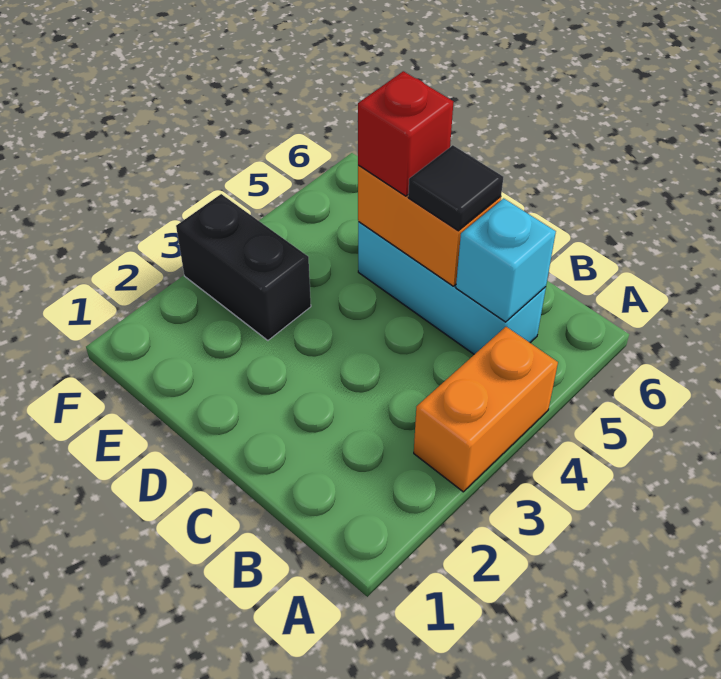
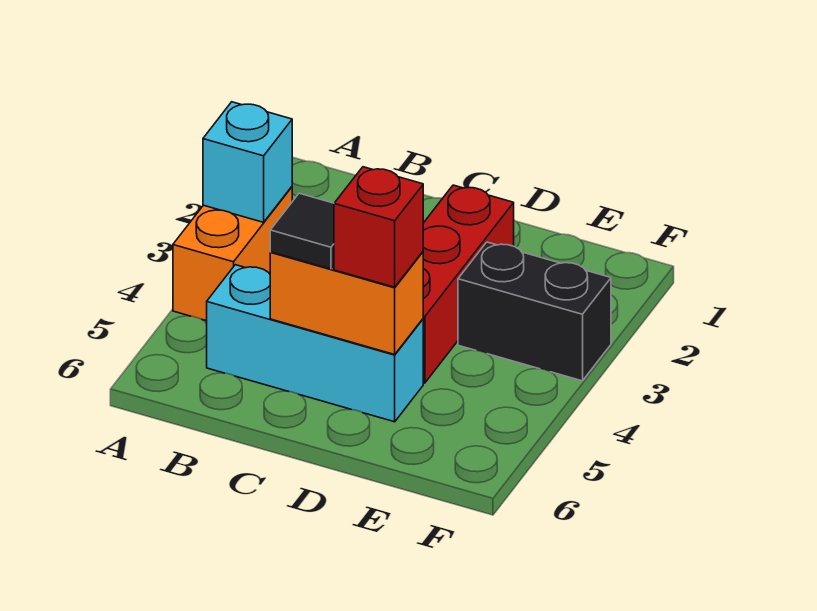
cyan 1x1 brick [456,198,556,322] -> cyan 1x1 brick moved to [203,102,292,222]
none -> red 1x3 brick [423,185,514,383]

